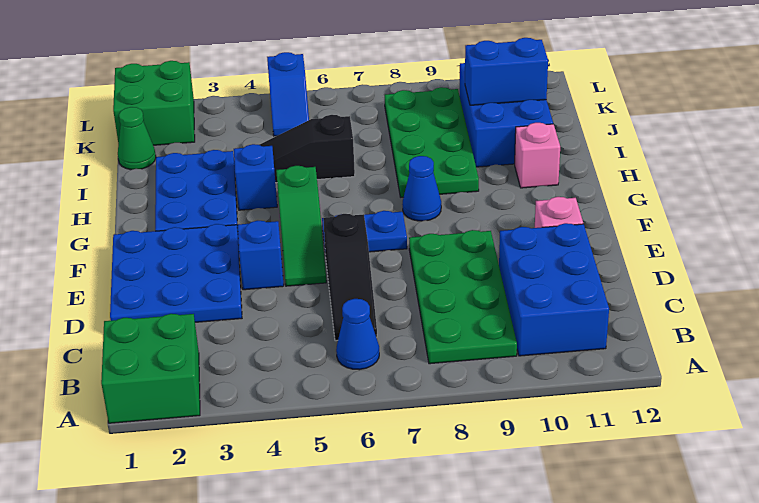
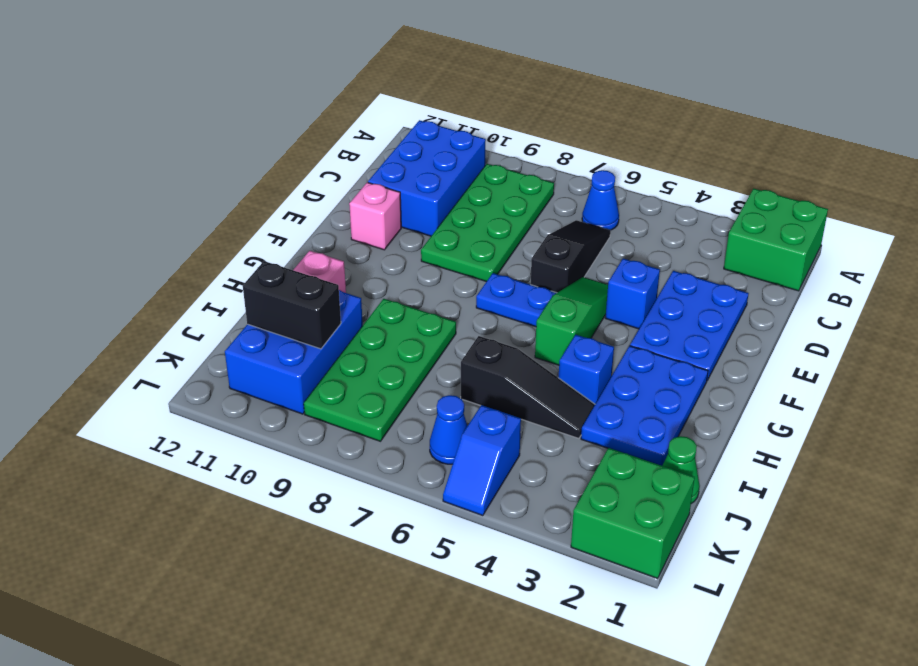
blue 3x3 plate [110,224,242,322] -> blue 2x3 plate [630,271,749,380]
blue 1x1 cone [402,156,441,221] -> blue 1x1 cone moved to [430,395,467,464]
blue 1x2 brick [465,38,548,105] -> black 1x2 brick [243,261,341,349]
blue 1x2 slope [267,52,309,136] -> blue 1x2 slope turned to [443,405,521,516]

